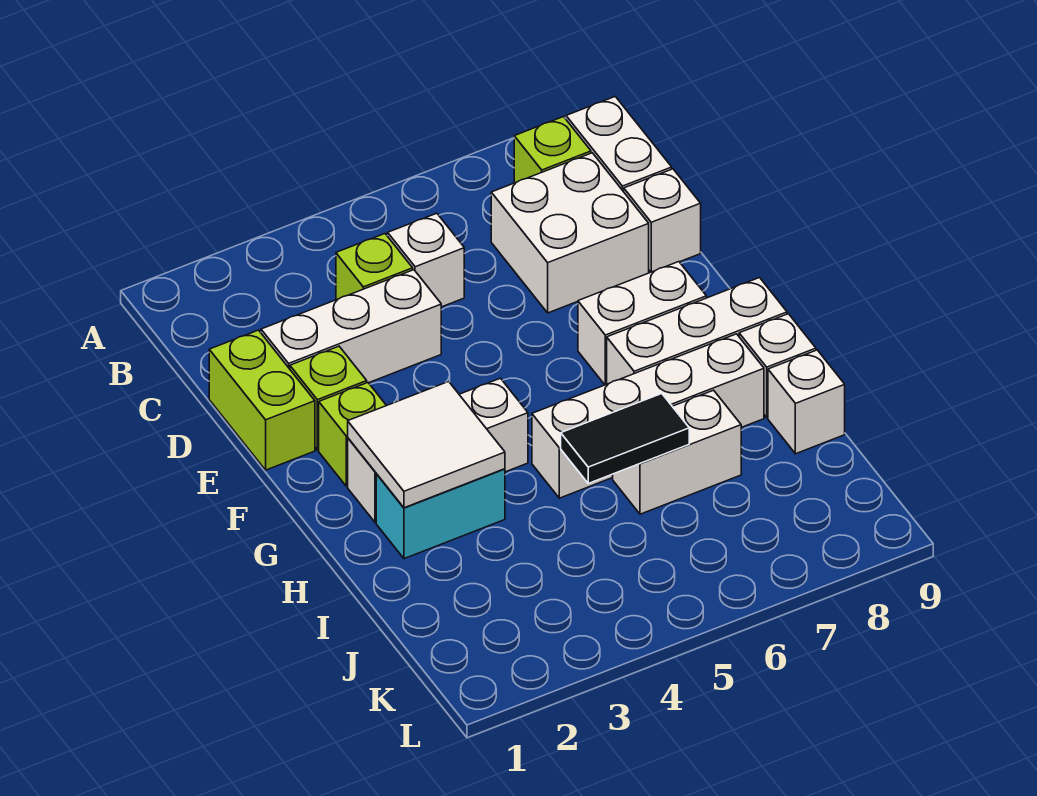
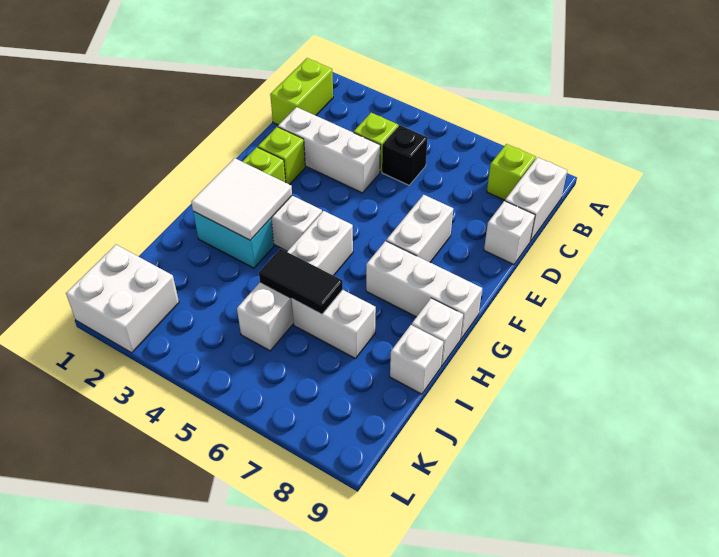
white 1x1 brick [388,213,464,307] -> black 1x1 brick [382,125,428,185]
white 2x2 brick [491,153,649,313] -> white 2x2 brick moved to [66,245,179,353]
lime 1x2 brick [209,330,315,470] -> lime 1x2 brick moved to [270,58,333,125]
white 1x2 brick [578,262,706,385] -> white 1x2 brick turned to [386,195,453,262]
white 1x4 brick [532,334,764,498] -> white 1x4 brick turned to [237,211,353,351]

